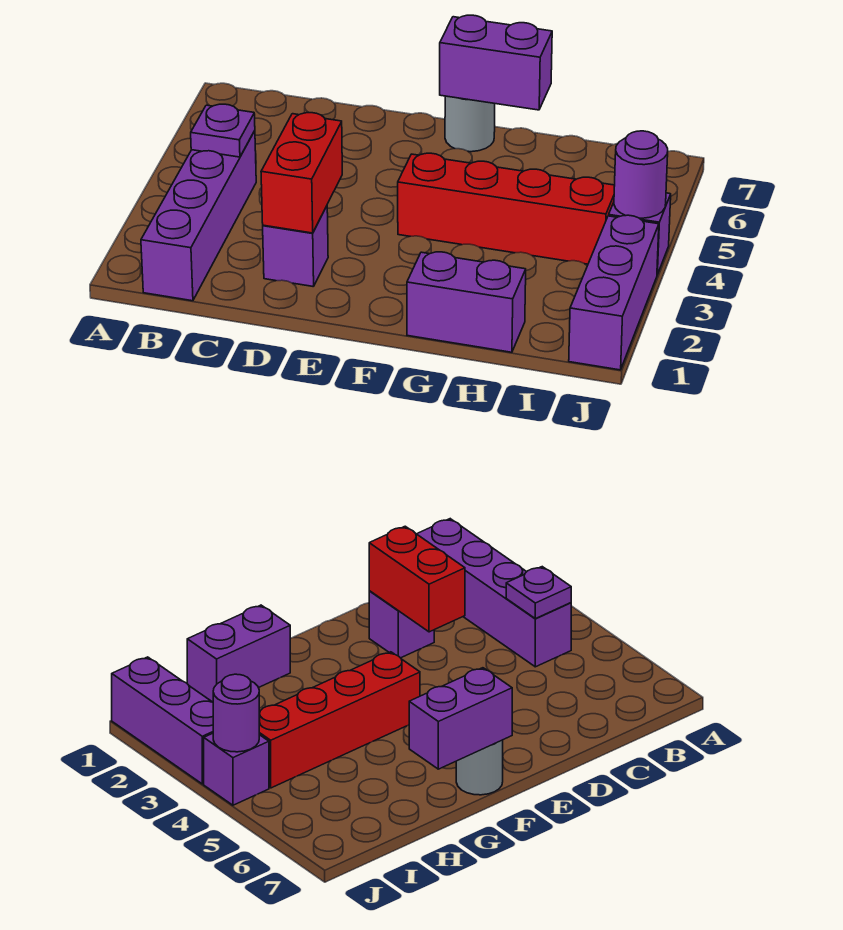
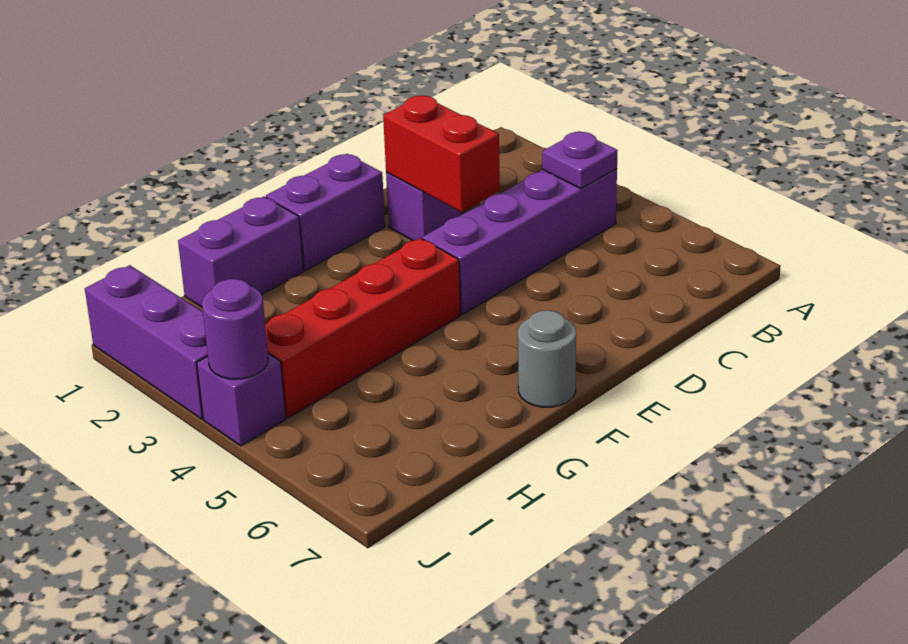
purple 1x4 brick [141,131,256,301] -> purple 1x4 brick turned to [422,169,617,315]
purple 1x2 brick [440,15,552,110] -> purple 1x2 brick moved to [266,154,385,271]

